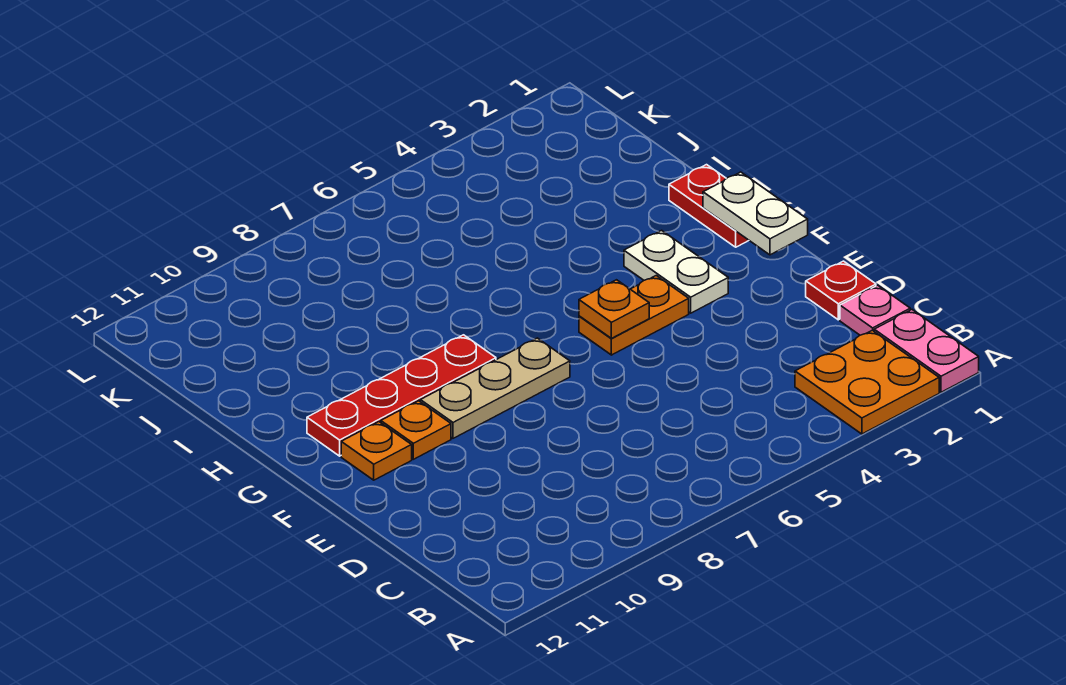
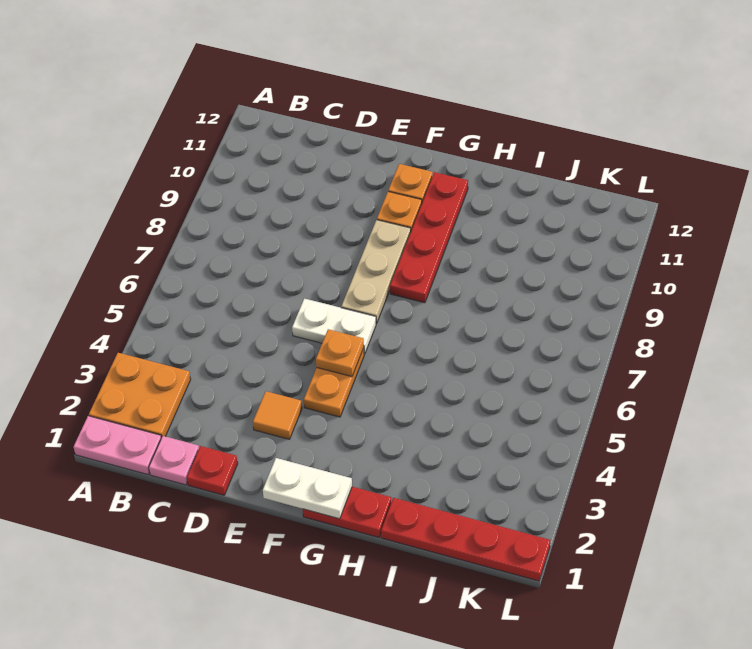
none -> orange 1x1 tile [253,391,302,439]
white 1x2 plate [624,230,728,313] -> white 1x2 plate moved to [292,299,376,354]
none -> red 1x4 plate [381,498,550,581]

